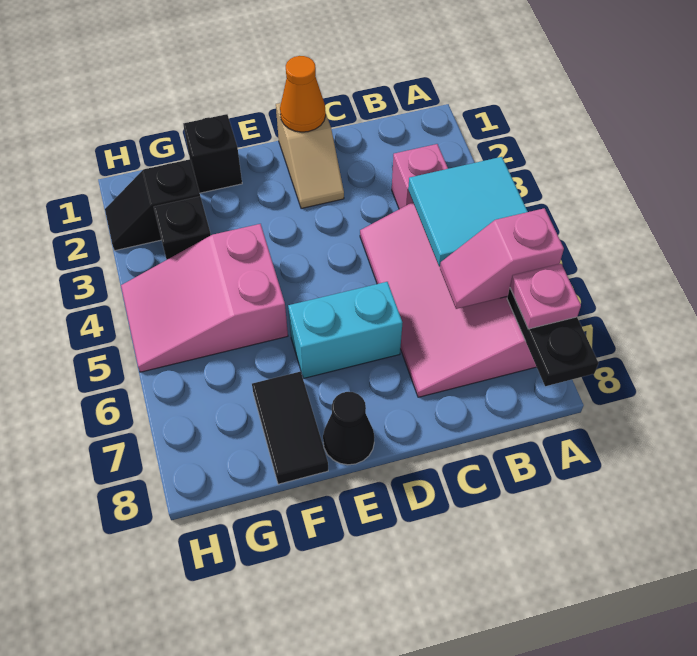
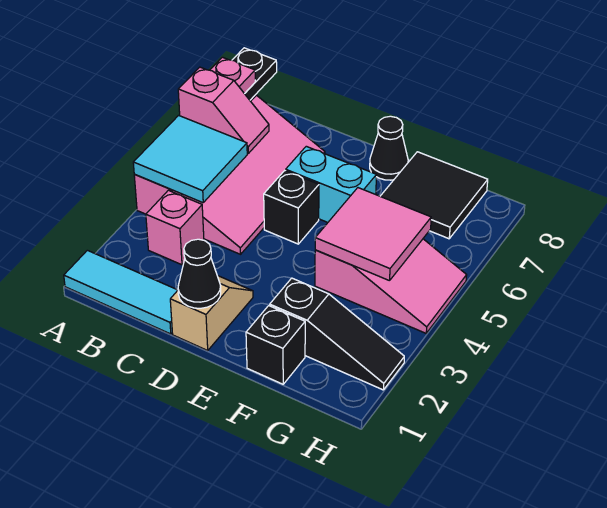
none -> cyan 1x3 tile [64,250,178,334]
orange 1x1 cone [280,56,326,132] -> black 1x1 cone [178,239,221,308]
none -> pink 2x2 tile [315,188,431,281]
black 1x2 tile [252,372,328,484] -> black 2x2 tile [380,152,488,239]
black 1x2 slope [105,159,200,251] -> black 1x3 slope [270,278,404,390]
black 1x1 brick [154,196,211,260] -> black 1x1 brick moved to [264,171,319,244]

